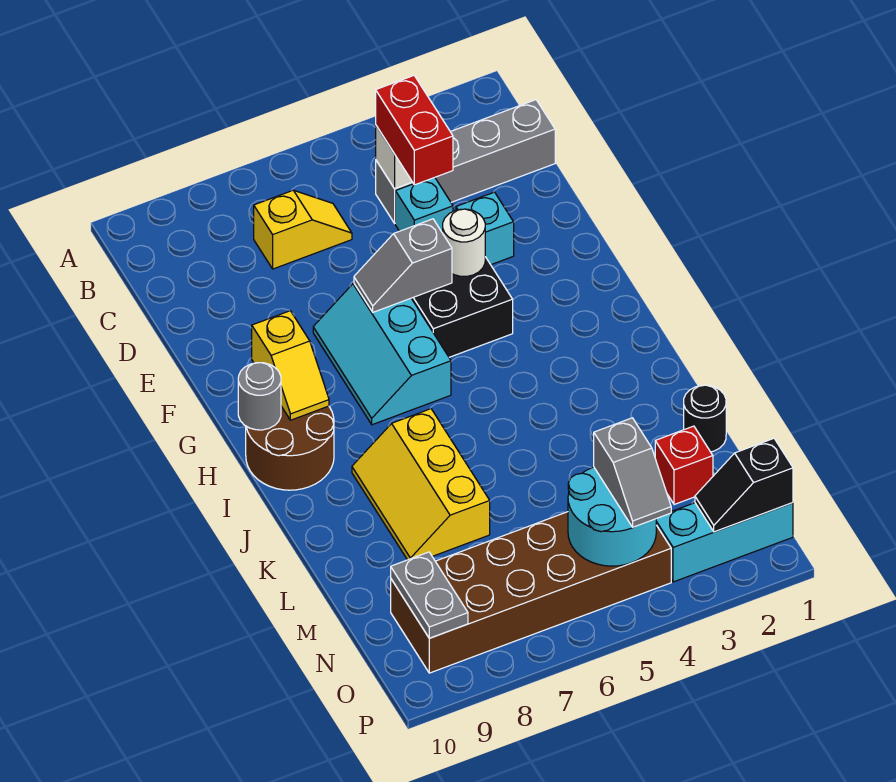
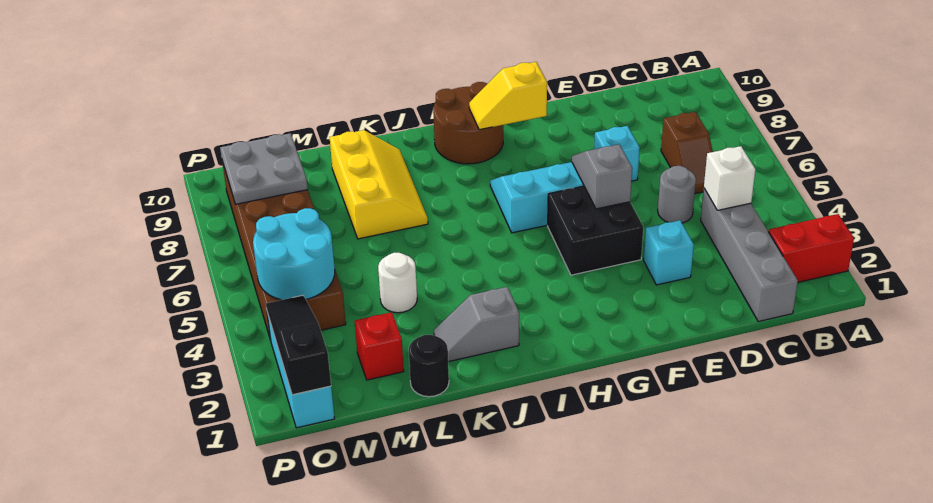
red 1x2 brick [376,76,453,185] -> red 1x2 brick moved to [768,214,854,282]
yellow 1x2 slope [254,190,352,269] -> brown 1x2 slope [661,112,713,194]
cyan 1x1 brick [395,178,453,233] -> cyan 1x1 brick moved to [594,126,640,181]
white 1x1 round brick [443,209,485,276] -> white 1x1 round brick moved to [378,253,417,313]
grey 1x1 round brick [238,363,281,430] -> grey 1x1 round brick moved to [658,166,696,223]
yellow 2x3 slope [352,409,490,560] -> yellow 2x3 slope turned to [330,130,428,239]
grey 1x2 slope [594,418,671,527] -> grey 1x2 slope moved to [434,287,519,362]
grey 1x2 plate [391,552,468,638] -> grey 2x2 plate [220,133,308,204]
black 1x2 slope [695,438,793,532] -> black 1x3 slope [266,295,331,395]

